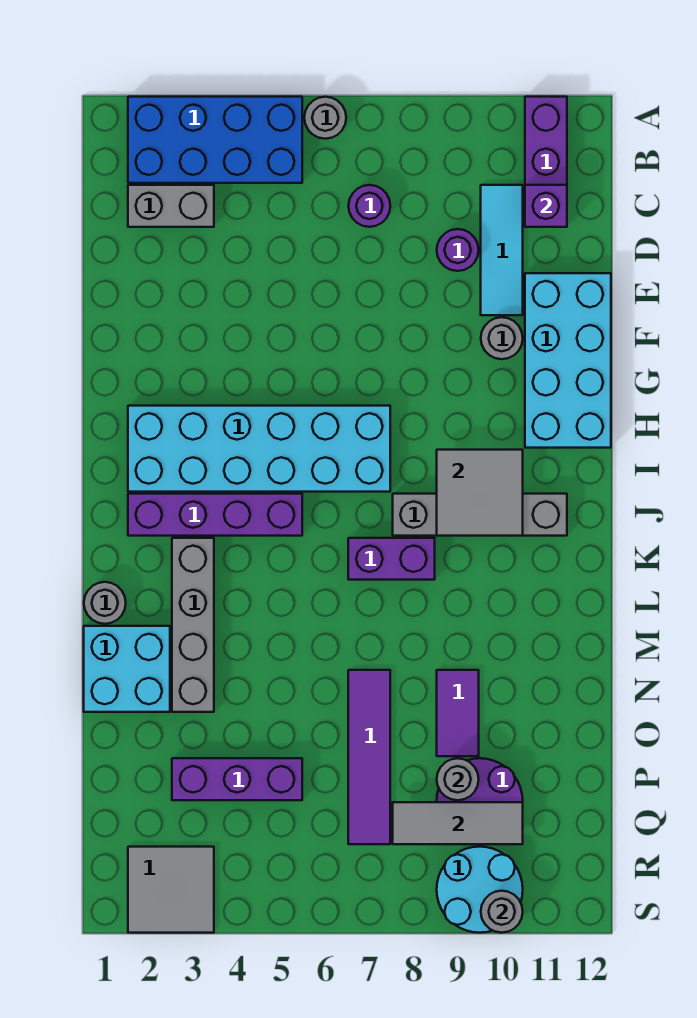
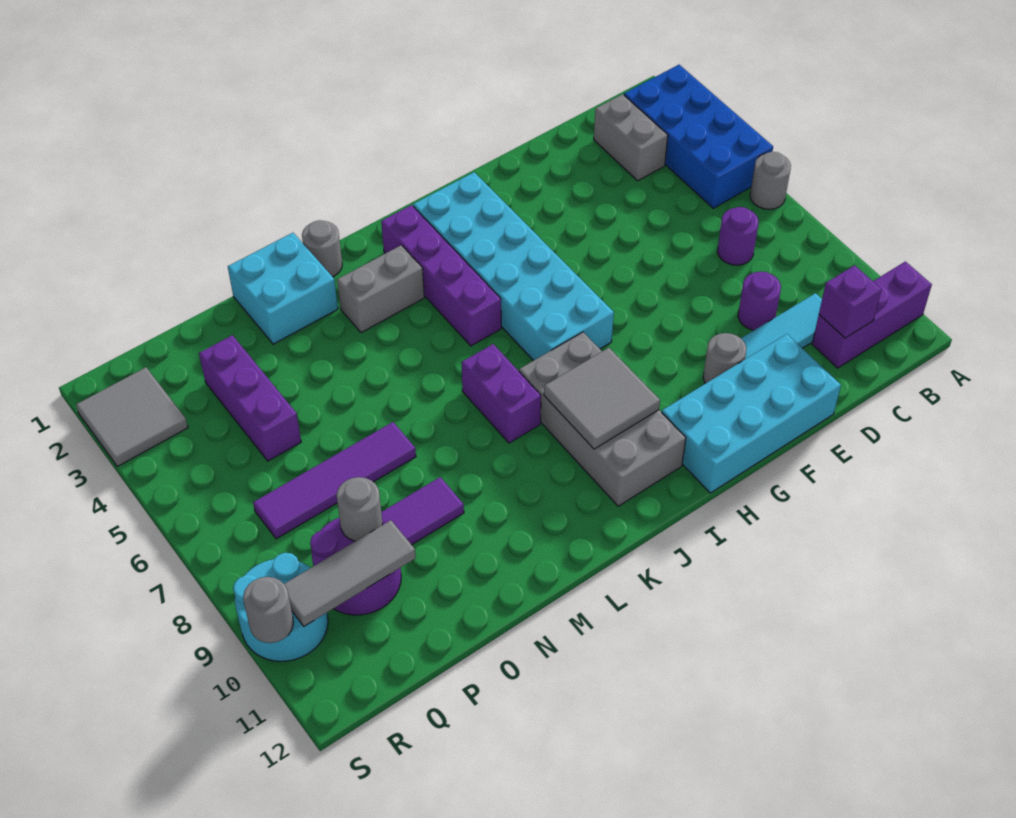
grey 1x4 brick [393,494,567,536] -> grey 2x4 brick [519,332,686,506]
grey 1x4 brick [172,538,214,712] -> grey 1x2 brick [337,245,424,333]
grey 1x3 tile [393,802,523,844] -> grey 1x3 tile turned to [285,520,416,626]

